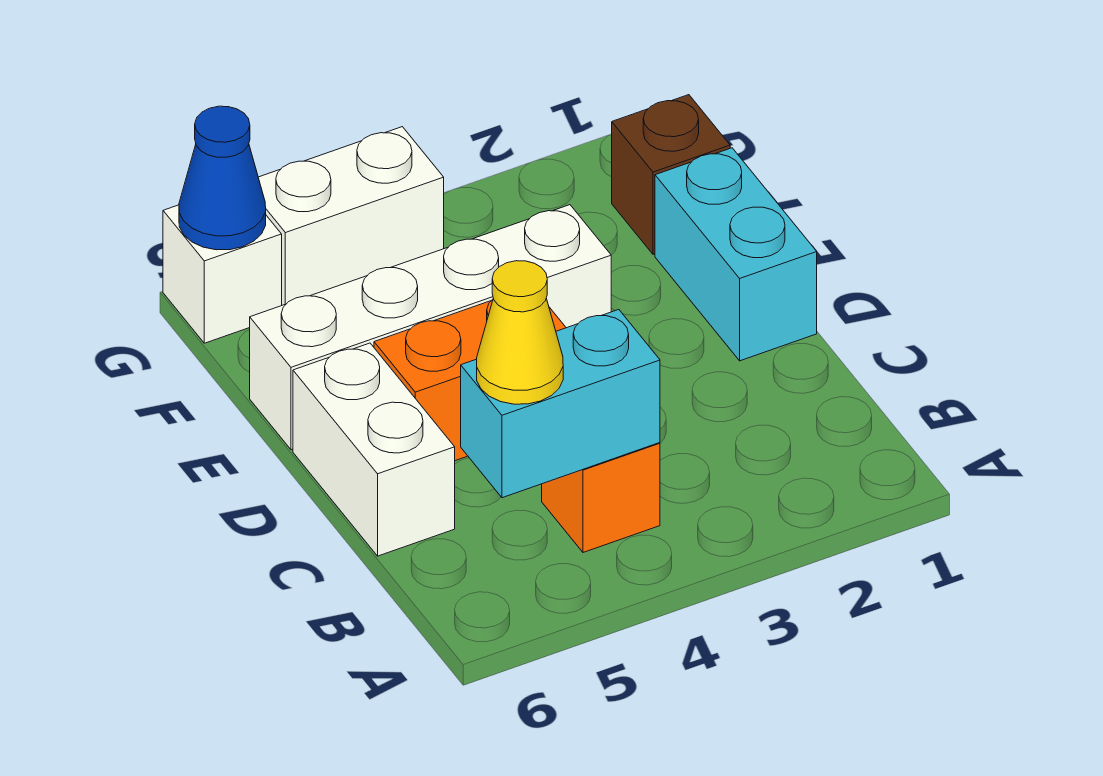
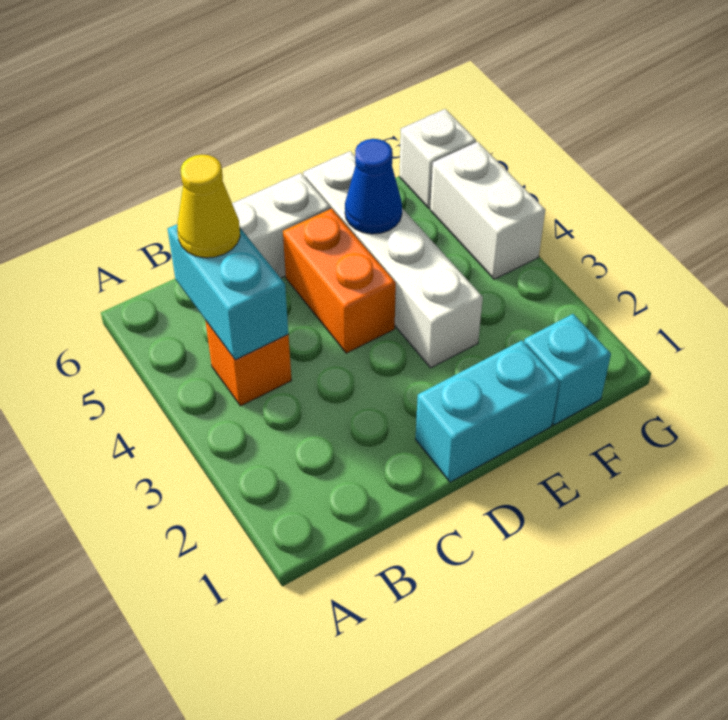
brown 1x1 brick [612,95,730,254] -> cyan 1x1 brick [524,314,611,425]
blue 1x1 cone [179,106,266,250] -> blue 1x1 cone moved to [345,139,402,234]

